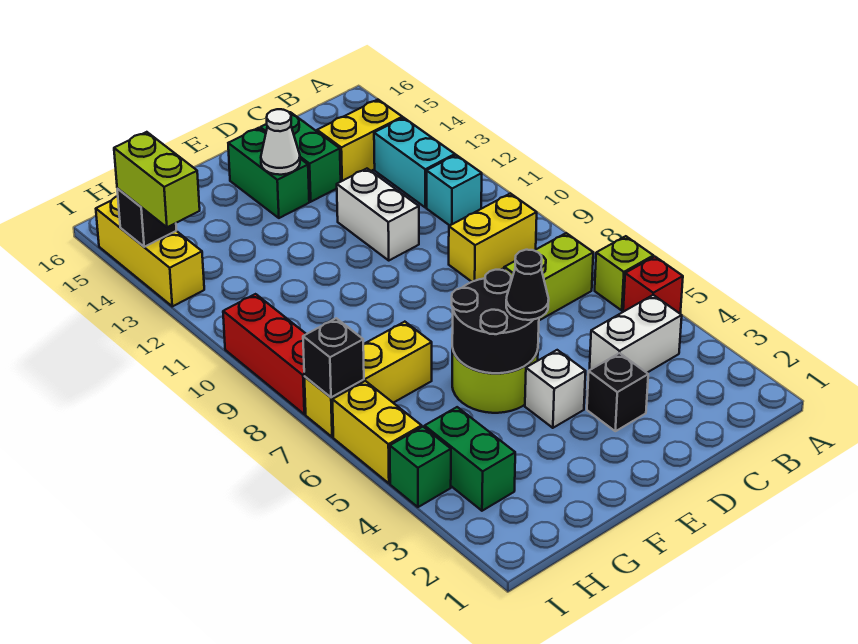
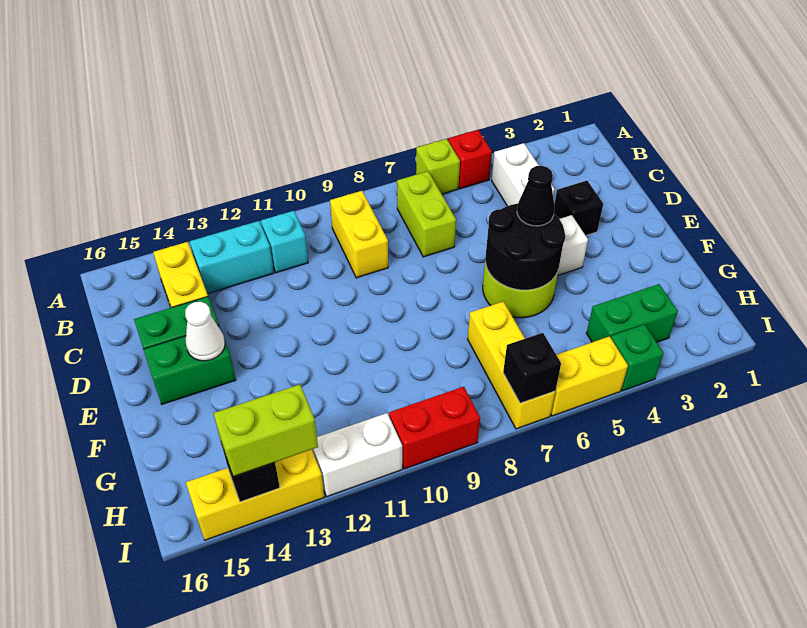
white 1x2 brick [337,169,419,260] -> white 1x2 brick moved to [312,413,402,497]
red 1x3 brick [223,294,306,414] -> red 1x2 brick [389,387,480,469]

